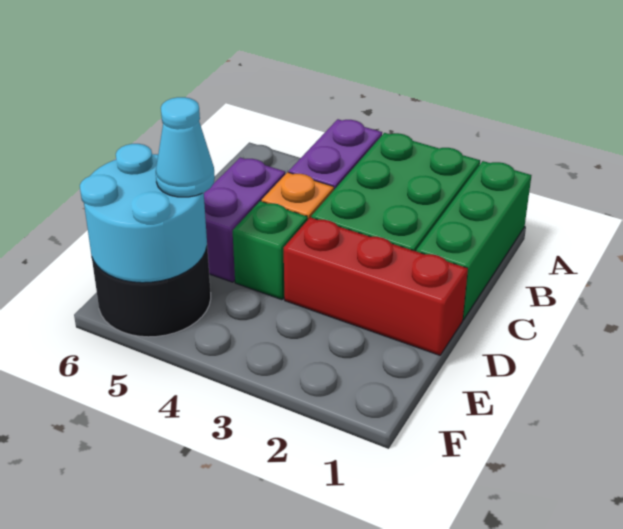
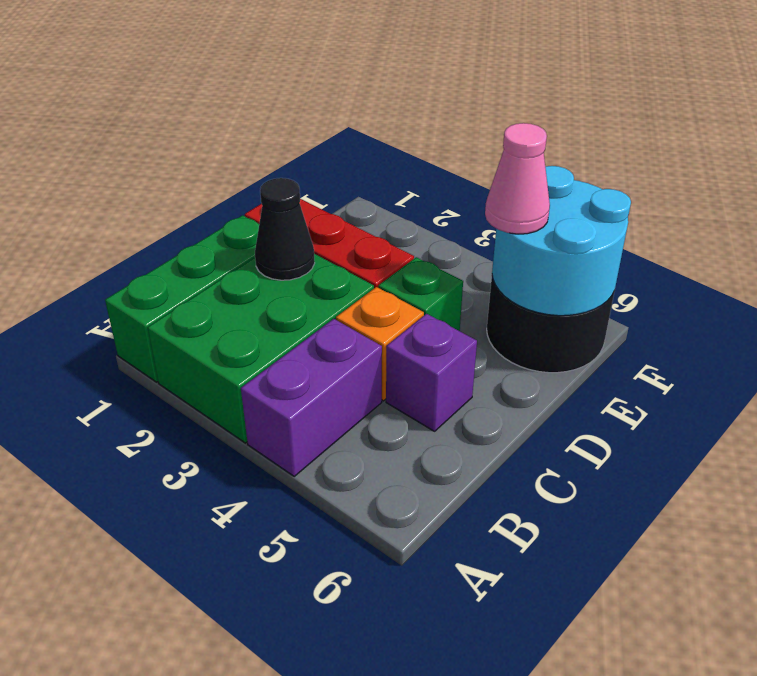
none -> black 1x1 cone [255,178,315,280]
purple 1x2 brick [204,158,285,282] -> purple 1x1 brick [386,314,477,431]
cyan 1x1 cone [156,97,215,197] -> pink 1x1 cone [485,123,550,234]

